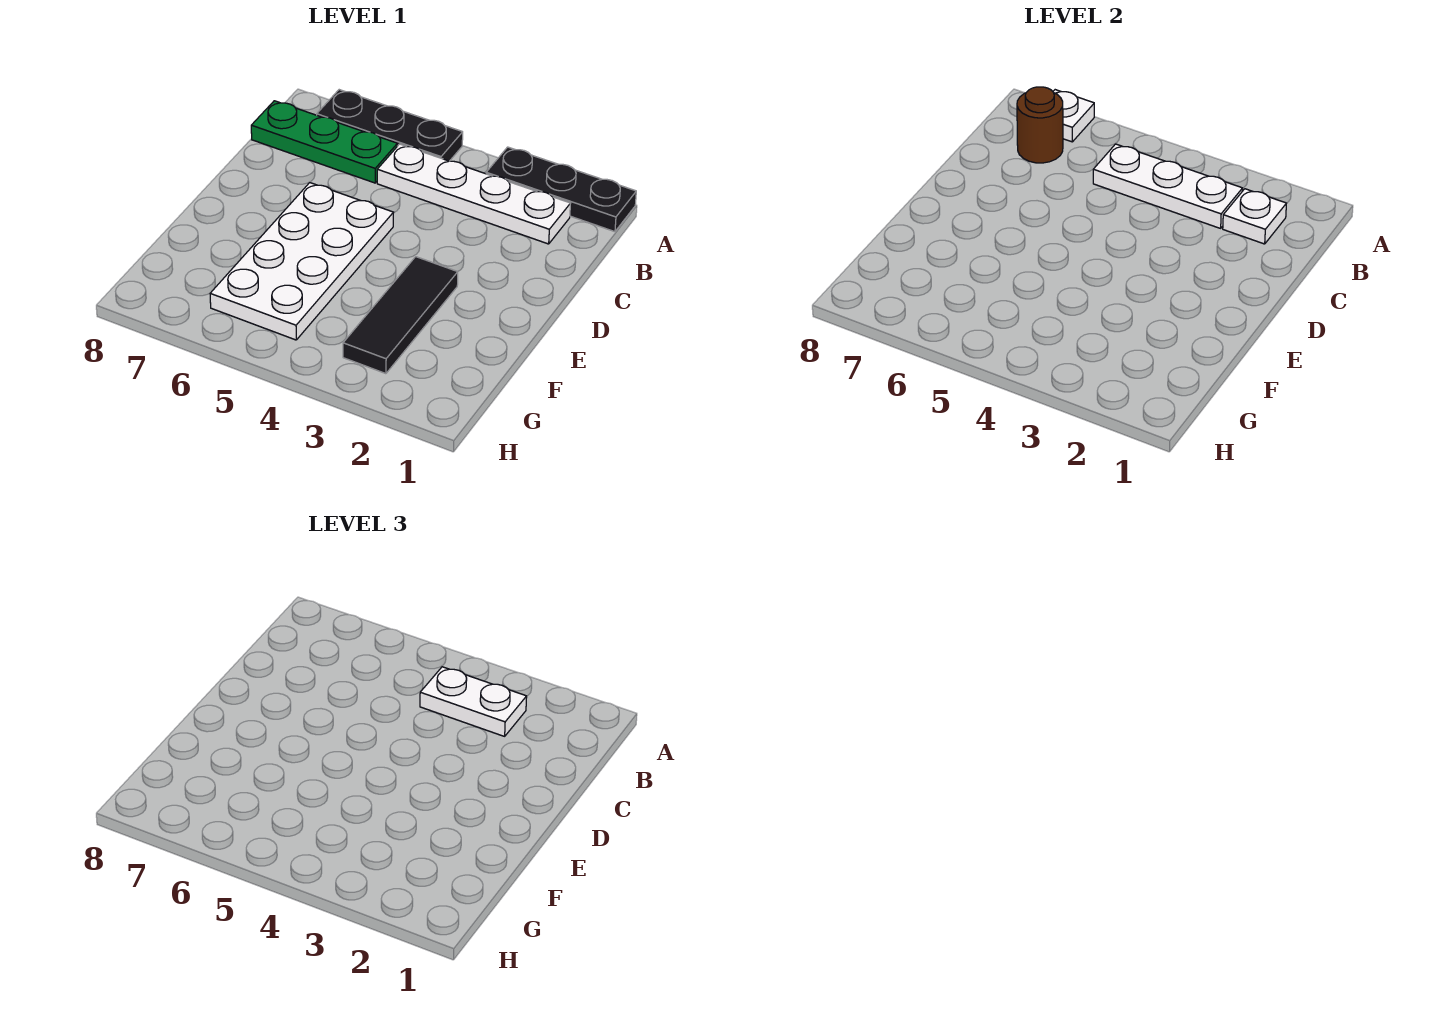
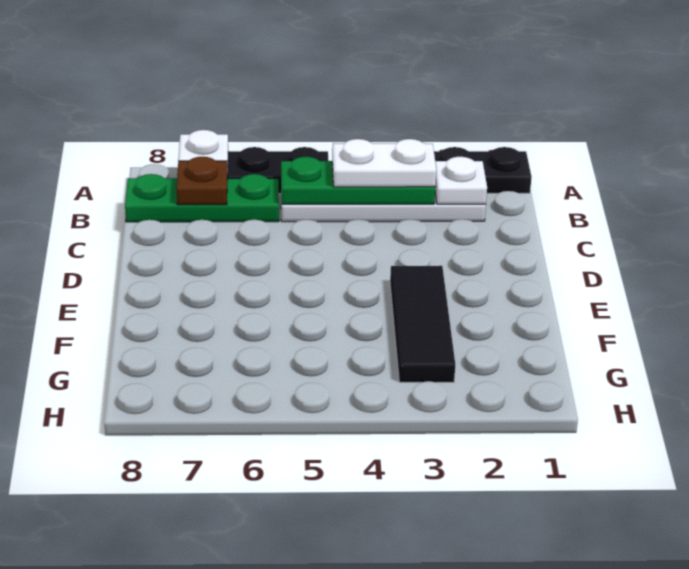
white 1x3 plate [1093,144,1243,228] -> green 1x3 plate [281,157,435,204]
brown 1x1 round brick [1017,87,1063,163] -> brown 1x1 plate [177,157,228,205]
white 2x4 plate [210,183,394,340] -> none

